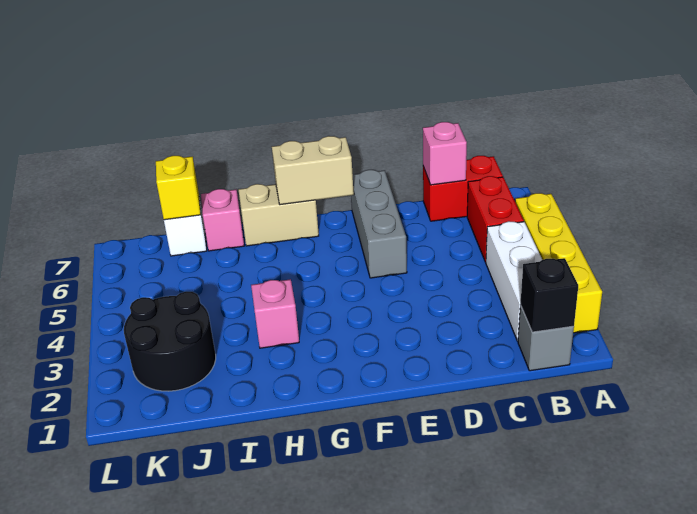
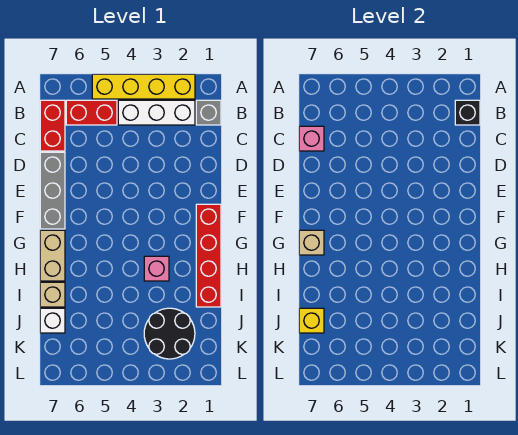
grey 1x3 brick [351,170,407,278] -> grey 1x3 brick turned to [40,152,65,229]
none -> red 1x4 brick [196,204,221,307]
tan 1x2 brick [272,136,354,205] -> tan 1x1 brick [299,230,324,255]
pink 1x1 brick [201,189,244,251] -> tan 1x1 brick [40,282,65,307]

